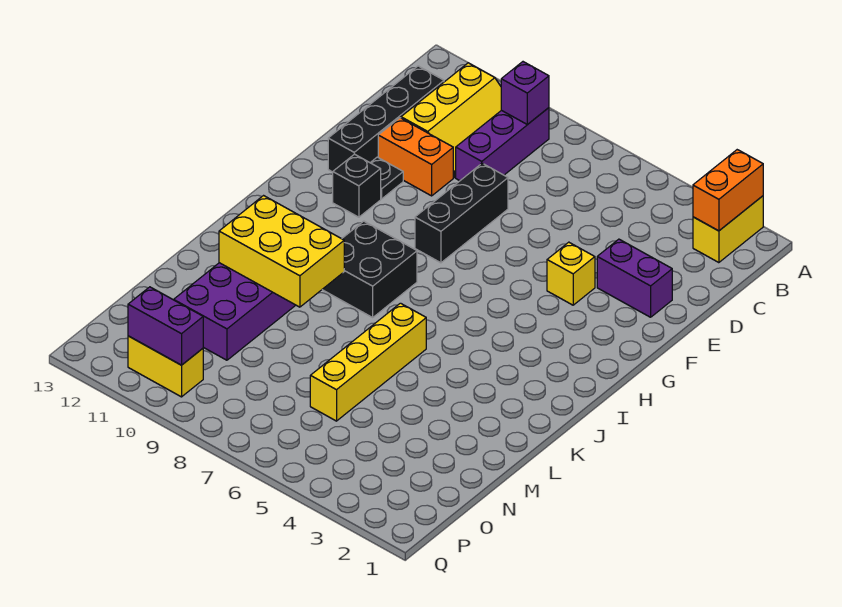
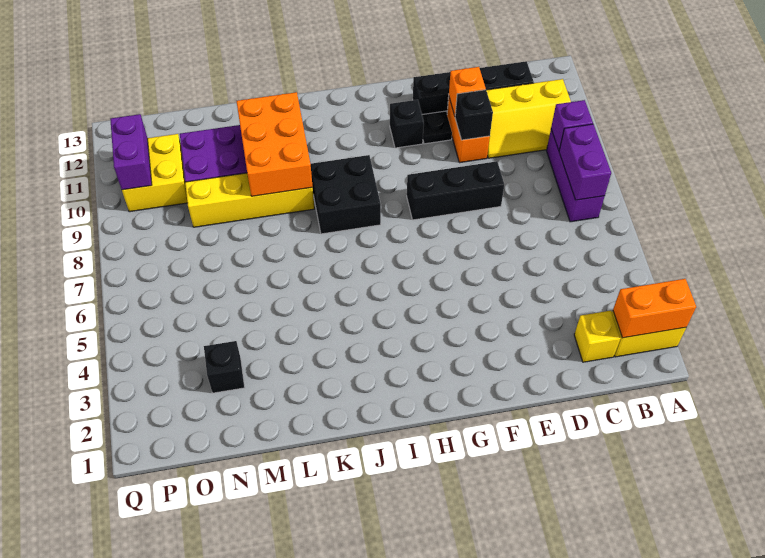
purple 1x3 brick [456,108,549,181] -> purple 1x3 brick turned to [547,130,605,222]
purple 1x2 brick [597,239,672,317] -> purple 1x2 brick moved to [559,124,611,200]
none -> black 1x1 brick [455,90,493,140]
none -> orange 1x1 brick [449,67,486,116]
yellow 1x1 brick [547,242,595,305] -> yellow 1x1 brick moved to [574,311,621,362]
yellow 1x4 brick [310,303,426,421] -> yellow 1x4 brick moved to [185,173,315,227]
yellow 2x3 brick [219,196,344,307] -> orange 2x3 brick [237,92,313,196]
none -> black 1x1 brick [204,341,245,393]
yellow 1x2 brick [128,336,203,397] -> yellow 2x2 brick [122,134,187,212]

